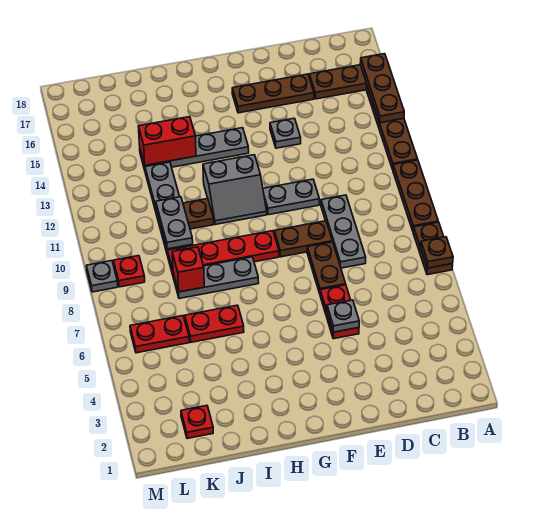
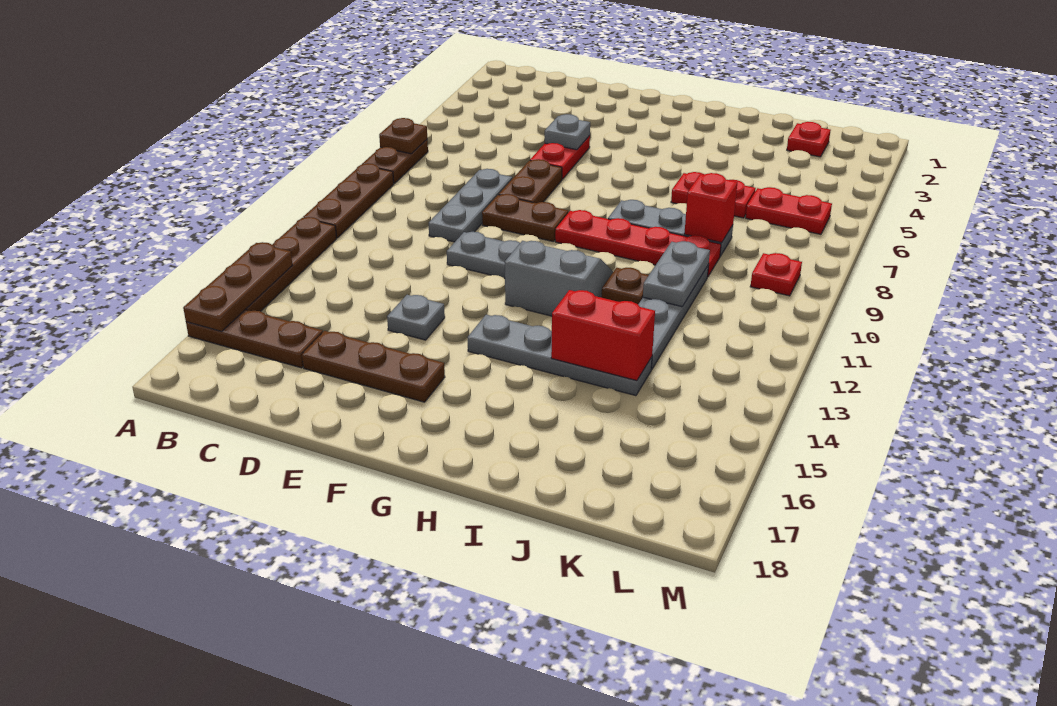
grey 1x1 plate [86,261,118,292] -> none

